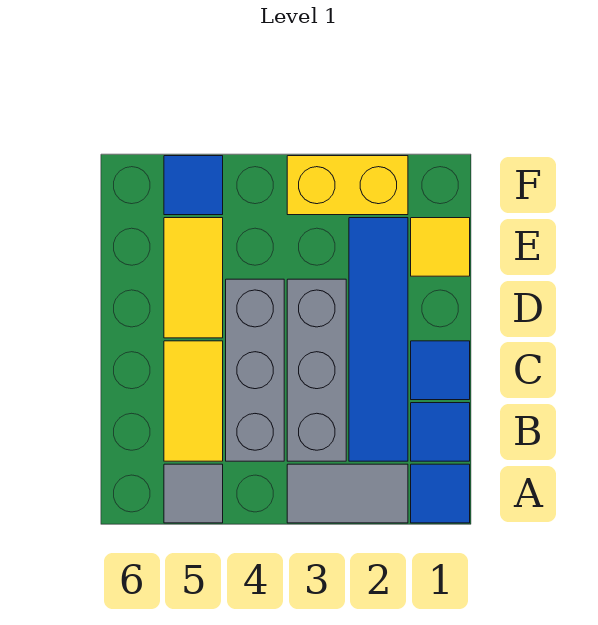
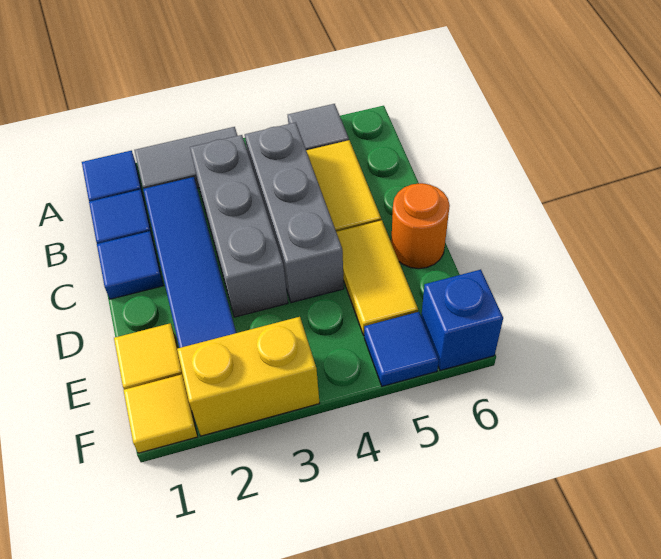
none -> orange 1x1 round brick [391,183,450,269]
none -> yellow 1x1 tile [124,374,198,453]
none -> blue 1x1 brick [421,270,503,371]

